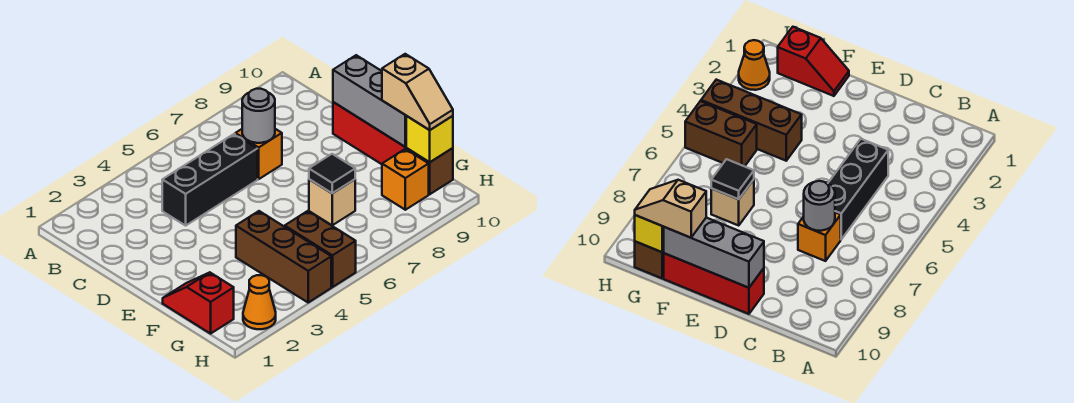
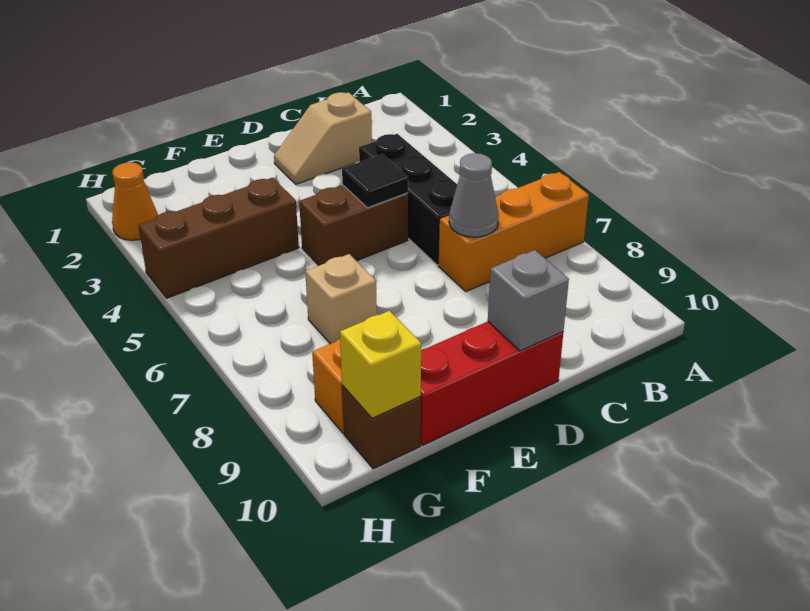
orange 1x1 brick [235,129,282,179] -> orange 1x3 brick [438,172,589,291]
grey 1x1 round brick [242,89,275,143] -> grey 1x1 cone [449,153,499,237]
grey 1x3 brick [333,55,406,147] -> grey 1x1 brick [488,250,569,351]
red 1x2 slope [163,272,234,334] -> none
black 1x1 tile [309,154,355,193] -> black 1x1 tile moved to [342,154,408,208]
tan 1x2 slope [382,54,453,130] -> tan 1x2 slope moved to [274,92,372,184]
brown 1x2 brick [285,211,356,287] -> brown 1x2 brick moved to [299,185,408,265]

